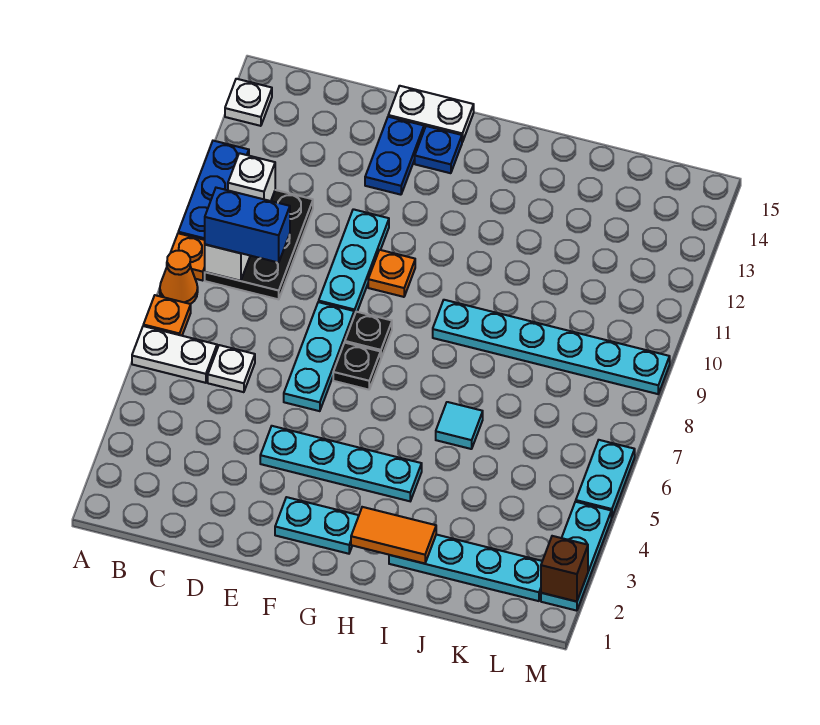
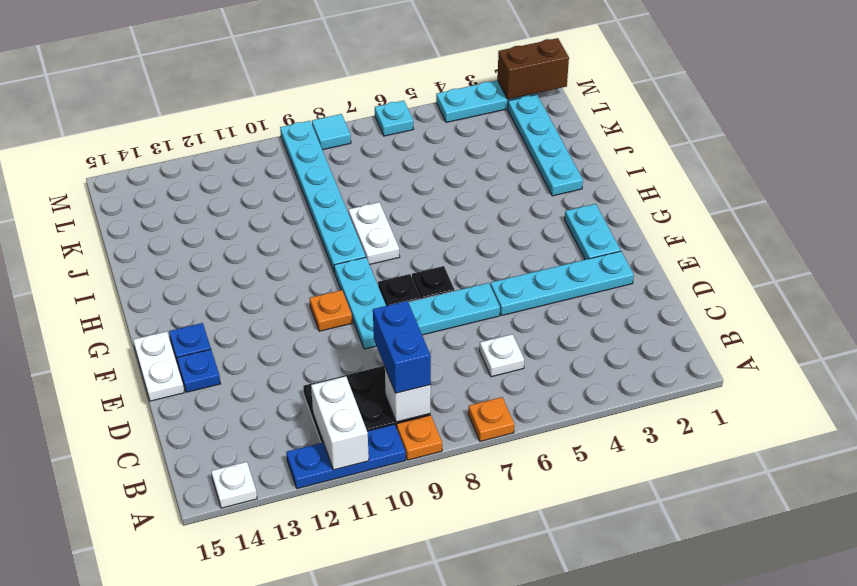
white 1x2 plate [132,326,217,383] -> white 1x2 plate moved to [348,202,400,265]
orange 1x1 cone [160,251,198,304] -> none
white 1x1 brick [228,153,275,201] -> white 1x2 brick [311,376,369,470]
cyan 1x4 plate [260,426,422,501] -> cyan 1x4 plate turned to [490,251,634,316]
cyan 1x3 plate [319,209,389,315] -> cyan 1x3 plate turned to [334,257,386,349]
blue 1x2 plate [365,117,424,195] -> blue 1x1 plate [177,349,221,392]
orange 1x2 tile [351,507,436,564] -> none
cyan 1x1 tile [436,402,483,449] -> cyan 1x1 tile moved to [312,114,351,150]
brown 1x1 brick [541,536,588,602] -> brown 1x2 brick [497,38,569,99]
cyan 1x2 plate [576,440,635,518] -> cyan 1x1 plate [375,101,414,136]

